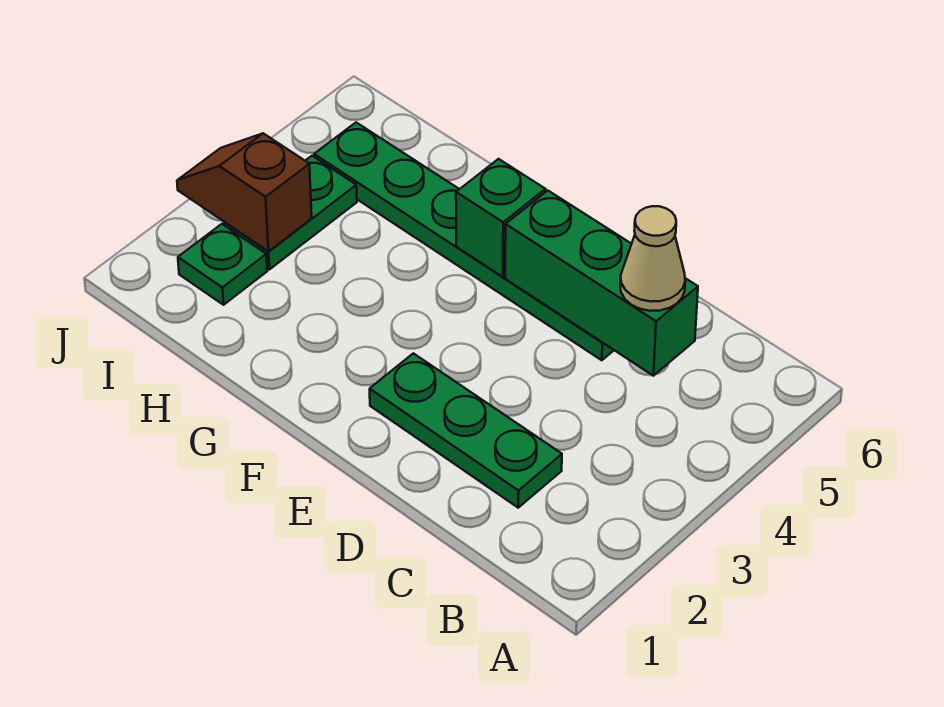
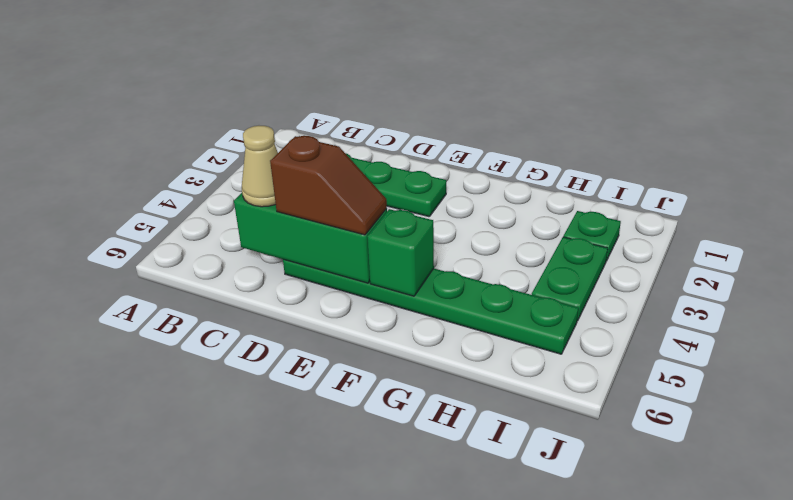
brown 1x2 slope [177,133,312,251] -> brown 1x2 slope moved to [270,136,387,235]

